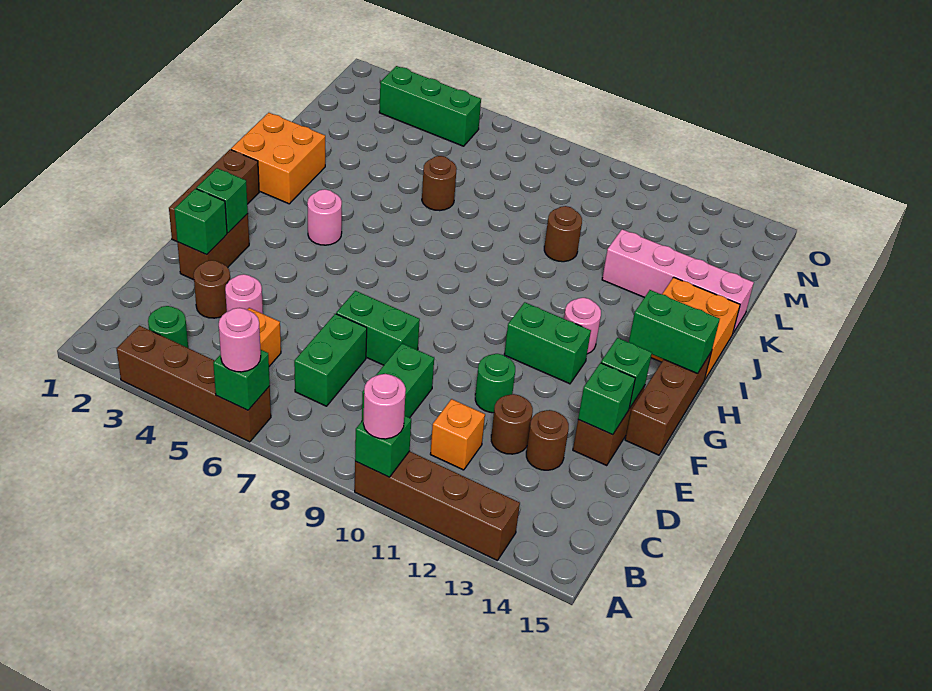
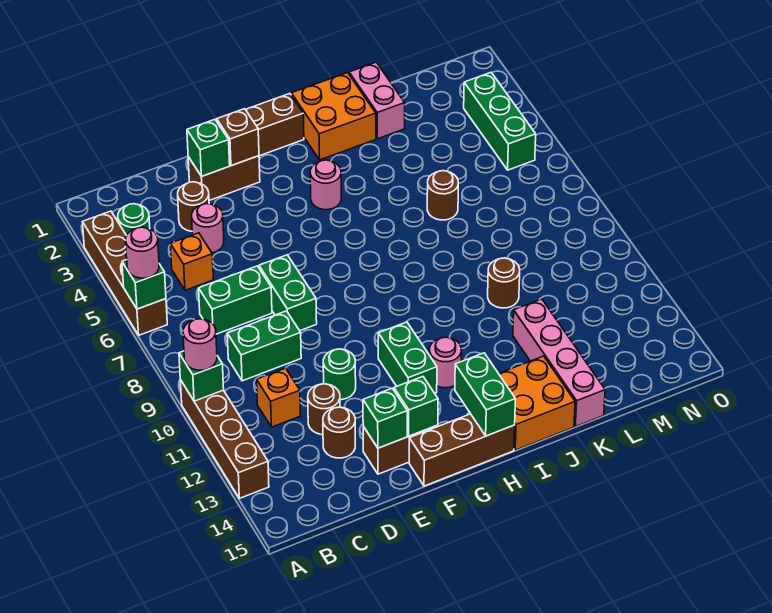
green 1x1 brick [196,168,248,233] -> brown 1x1 brick [217,109,259,166]
none -> pink 1x2 brick [349,62,405,139]

